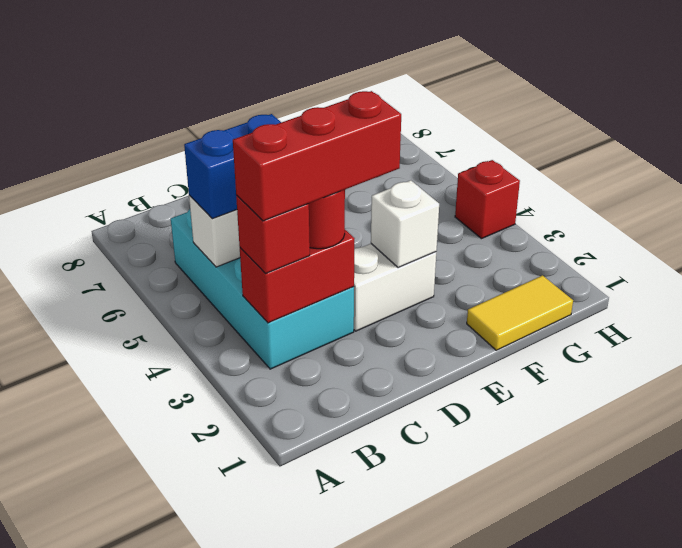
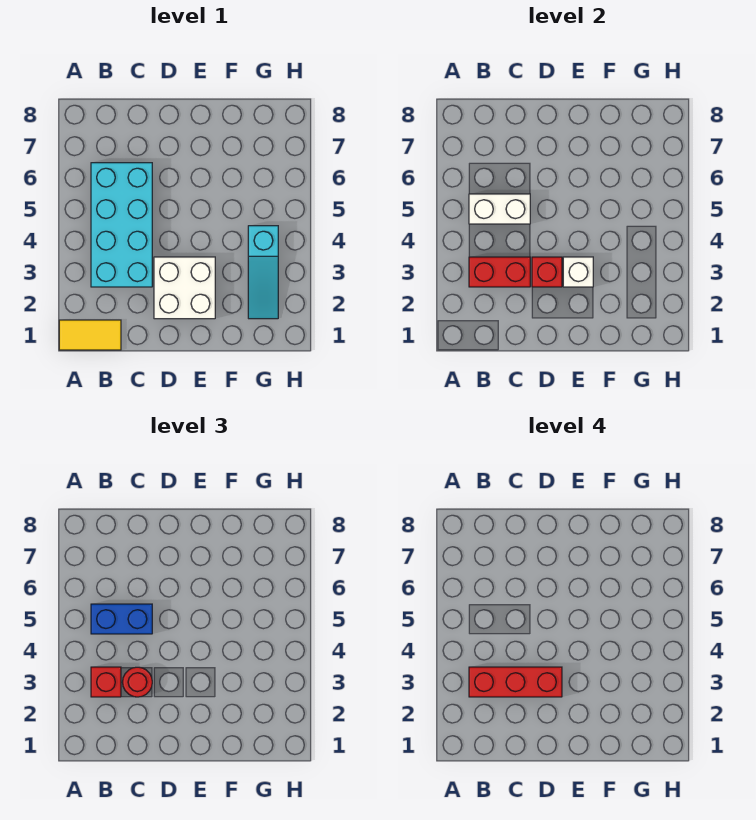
white 1x2 brick [354,244,436,331] -> white 2x2 brick [154,257,215,319]
yellow 1x2 tile [467,275,573,350] -> yellow 1x2 tile moved to [59,320,121,350]
none -> cyan 1x3 slope [248,226,278,319]
red 1x1 brick [455,160,520,239] -> red 1x1 brick moved to [532,257,562,287]

